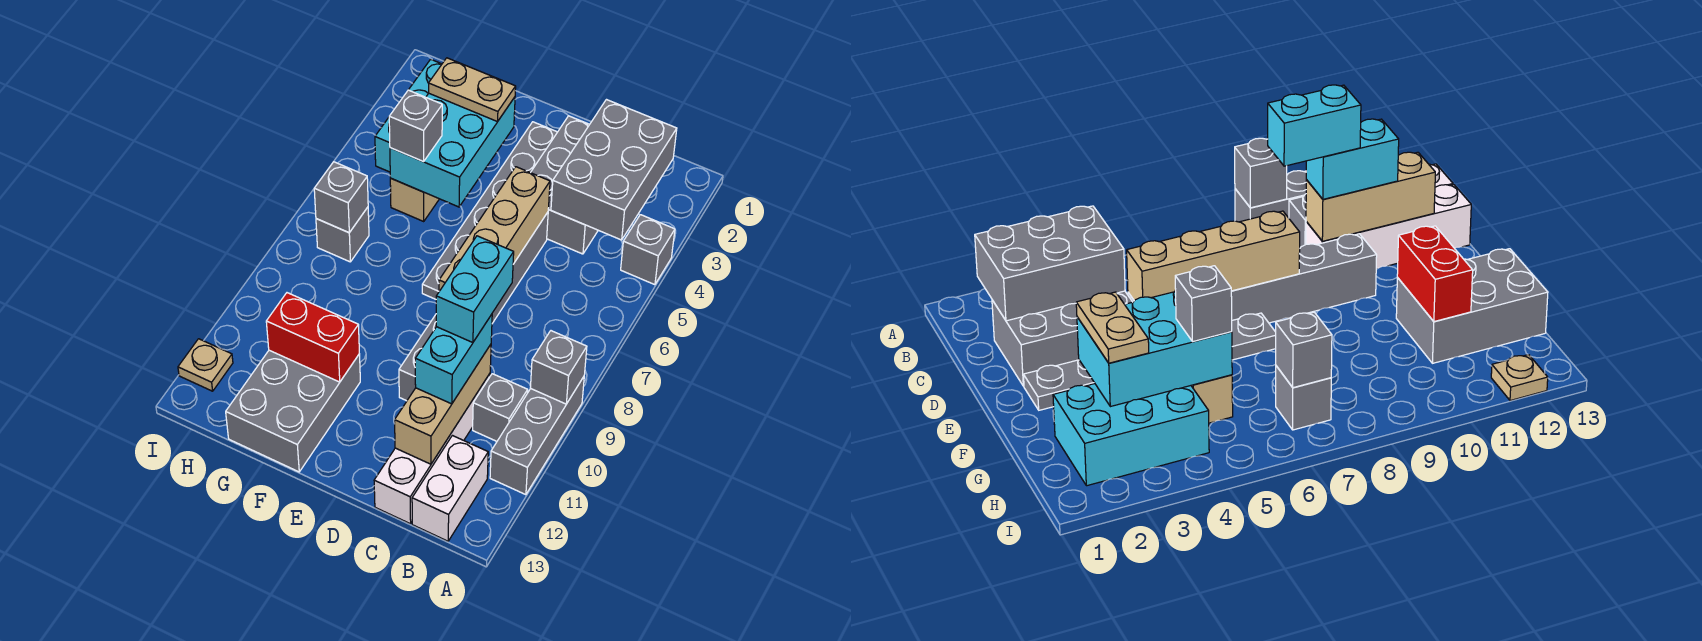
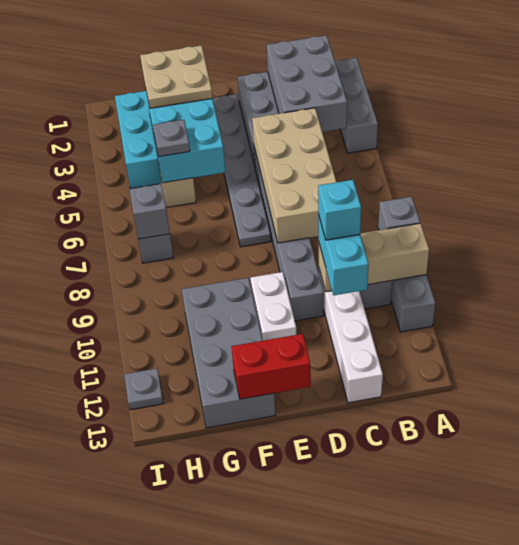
grey 1x1 brick [621,215,675,285] -> grey 1x3 brick [335,58,378,153]
white 1x2 brick [412,436,488,541] -> white 1x2 brick moved to [251,272,296,341]
cyan 1x2 brick [436,236,514,343] -> cyan 1x1 brick [318,180,361,240]
tan 1x3 brick [395,344,491,464] -> tan 1x3 brick turned to [319,223,429,292]
tan 1x4 brick [439,167,550,291] -> tan 2x4 brick [252,108,336,243]
tan 1x2 plate [429,58,516,122] -> tan 2x2 plate [140,45,213,108]
grey 2x3 brick [226,350,360,472] -> grey 2x4 brick [182,278,276,428]
red 1x2 brick [266,293,359,382] -> red 1x2 brick moved to [231,334,311,399]
grey 1x1 brick [389,90,442,162] -> grey 1x1 plate [153,120,190,157]
tan 1x1 plate [178,339,233,391] -> grey 1x1 plate [124,368,164,410]

